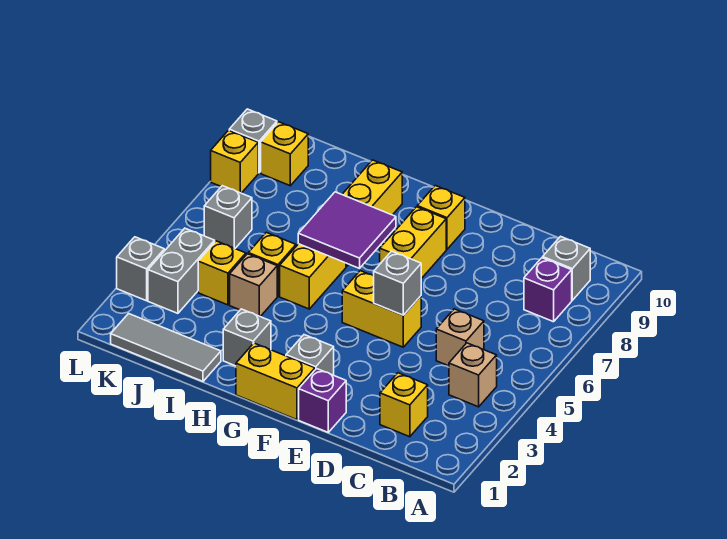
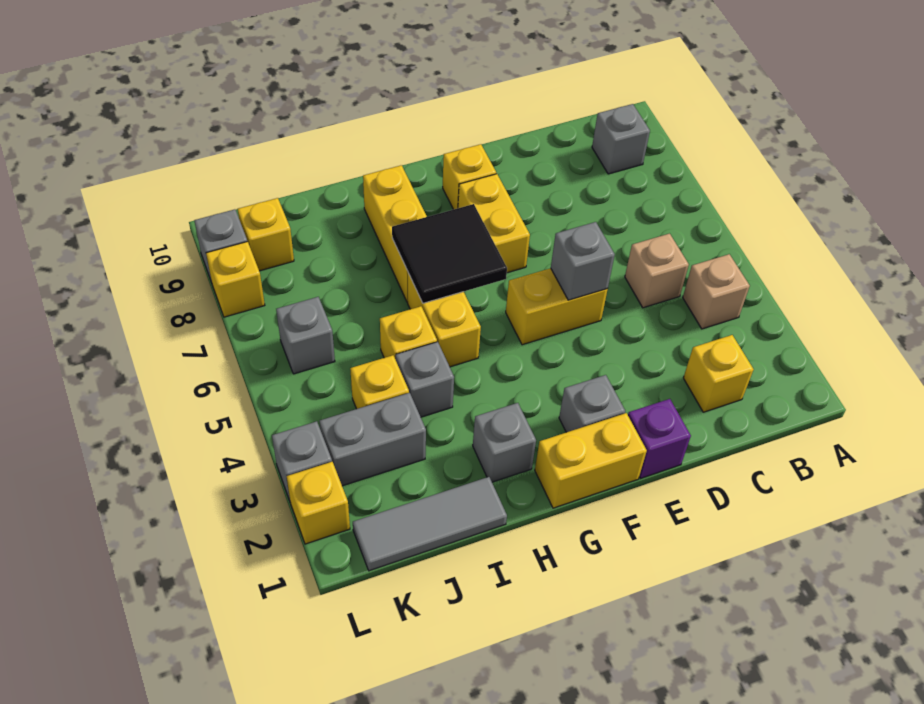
purple 1x1 brick [524,258,572,322] -> none
purple 2x2 tile [298,192,396,268] -> black 2x2 tile [392,204,507,303]
tan 1x1 brick [230,254,277,317] -> grey 1x1 brick [396,342,454,417]
grey 1x2 brick [148,228,215,313] -> grey 1x2 brick turned to [319,393,426,486]
none -> yellow 1x1 brick [287,462,350,544]

